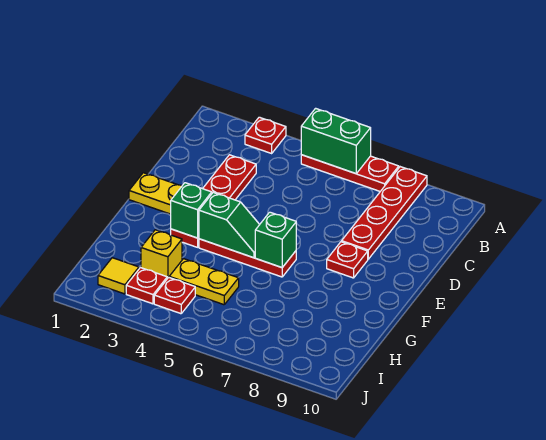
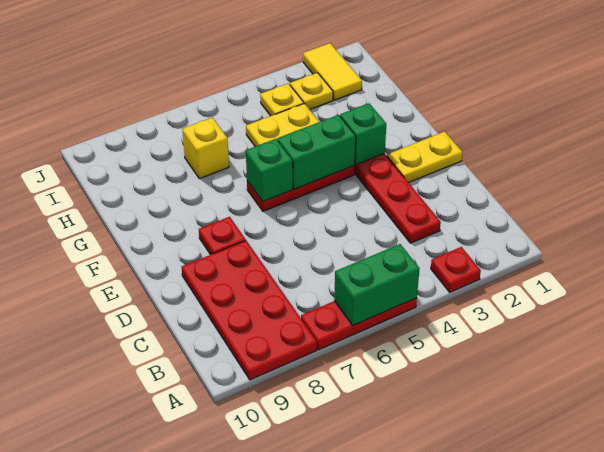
red 1x4 plate [342,167,427,259] -> red 2x4 plate [182,241,317,380]
green 1x2 slope [199,193,260,258] -> green 1x2 brick [278,115,356,189]
yellow 1x1 brick [141,230,182,279] -> yellow 1x1 brick moved to [182,118,229,179]
yellow 1x1 tile [98,258,139,294] -> yellow 1x2 tile [303,43,362,100]
red 1x1 plate [126,268,167,304] -> yellow 1x1 plate [290,73,333,110]
red 1x1 plate [154,278,195,314] -> yellow 1x1 plate [260,83,304,116]

